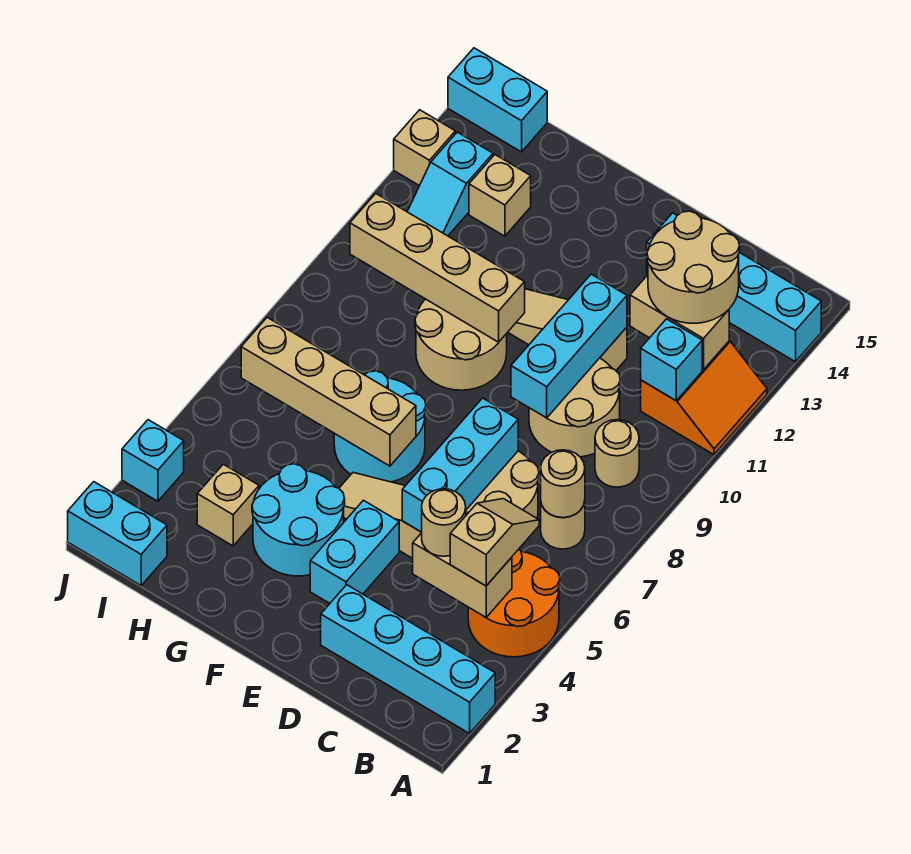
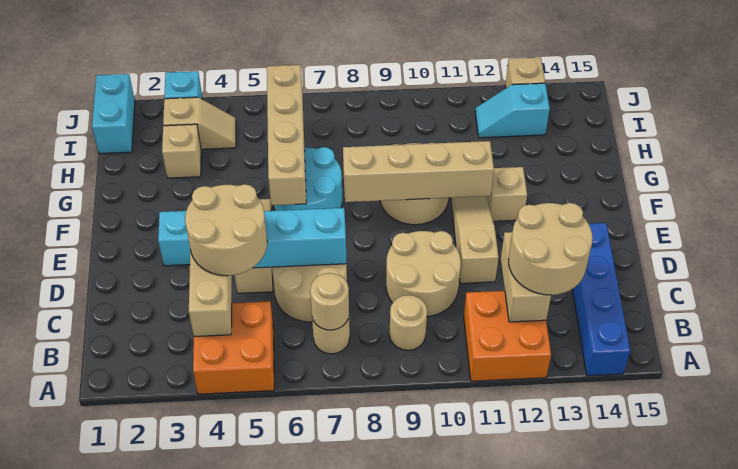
cyan 1x4 brick [321,585,495,733] -> none
orange 2x2 round brick [468,549,560,657] -> orange 2x2 brick [193,301,274,394]
orange 2x2 slope [641,341,767,455] -> orange 2x2 brick [464,291,551,381]
cyan 1x4 brick [647,213,821,362] -> blue 1x4 brick [572,223,631,376]
tan 1x2 slope [450,499,539,586] -> tan 1x2 slope moved to [163,97,236,149]
cyan 1x1 brick [641,319,702,400] -> none
tan 1x1 round brick [422,489,466,556] -> tan 2x2 round brick [185,184,267,276]
cyan 1x3 brick [511,274,627,418] -> none
cyan 2x2 round brick [252,464,345,576] -> none
tan 1x4 brick [350,194,525,342] -> tan 1x4 brick turned to [343,141,494,202]
tan 1x1 brick [469,155,531,236] -> tan 1x1 brick moved to [486,167,527,221]
cyan 1x2 brick [448,48,547,152] -> none

